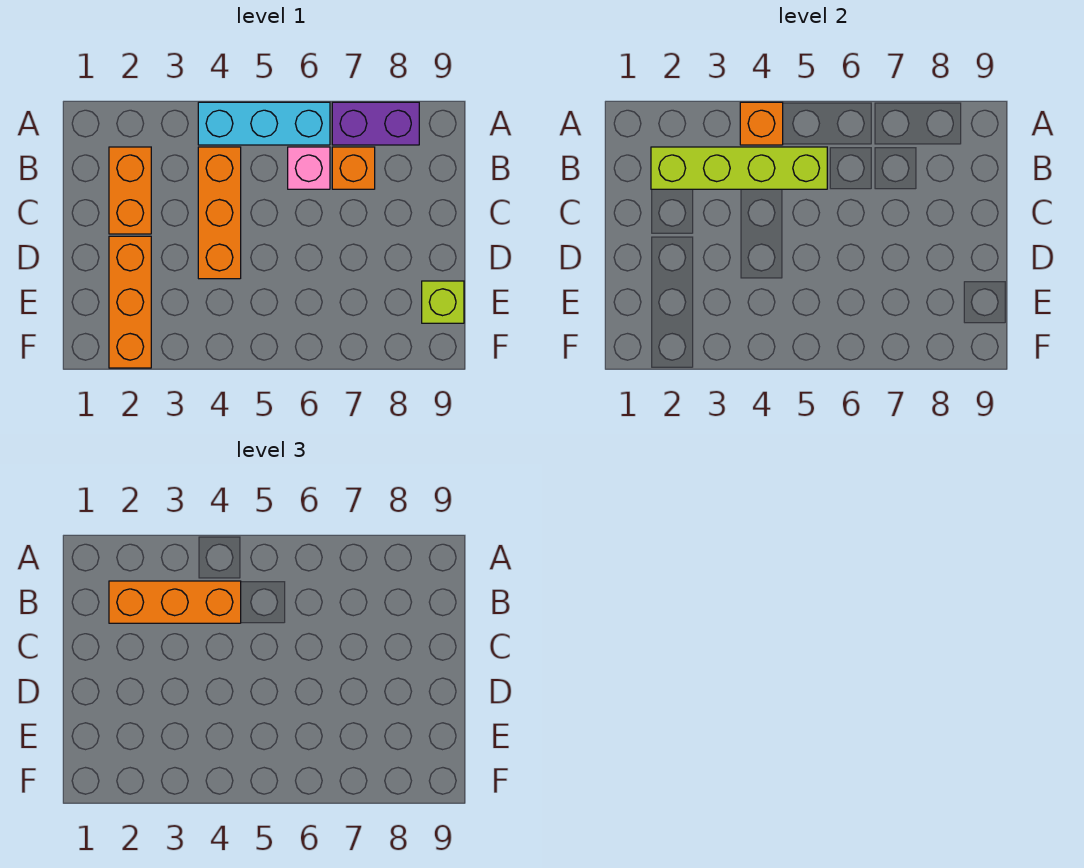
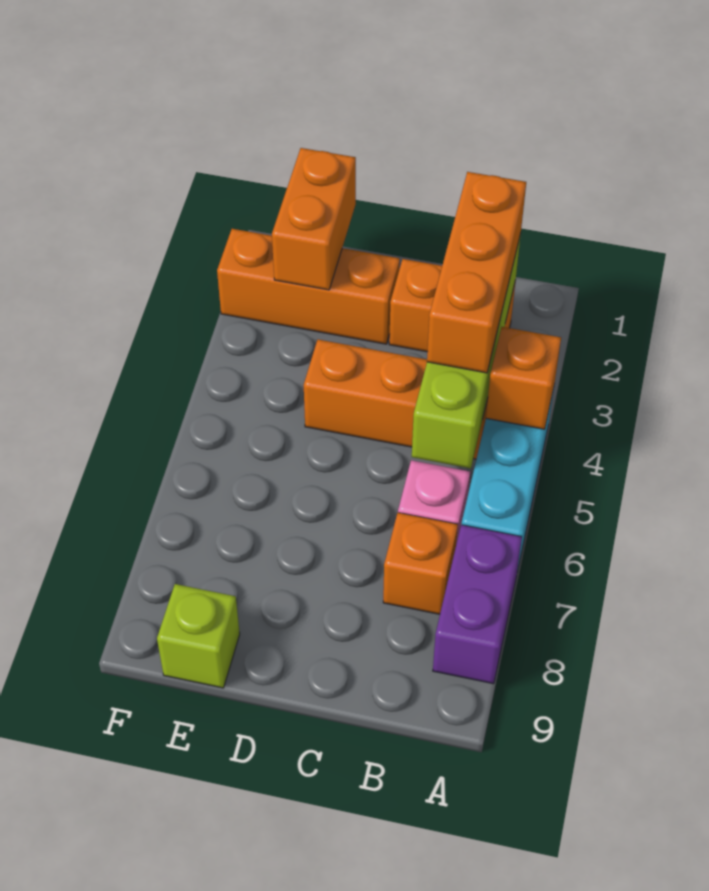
none -> orange 1x2 brick [272,148,356,290]

